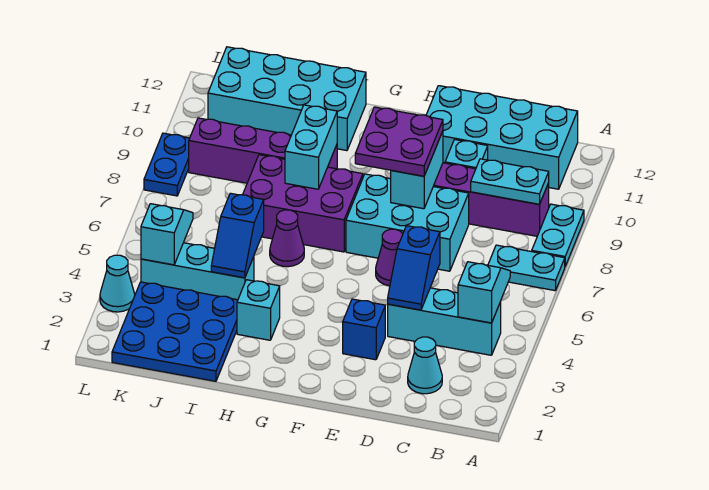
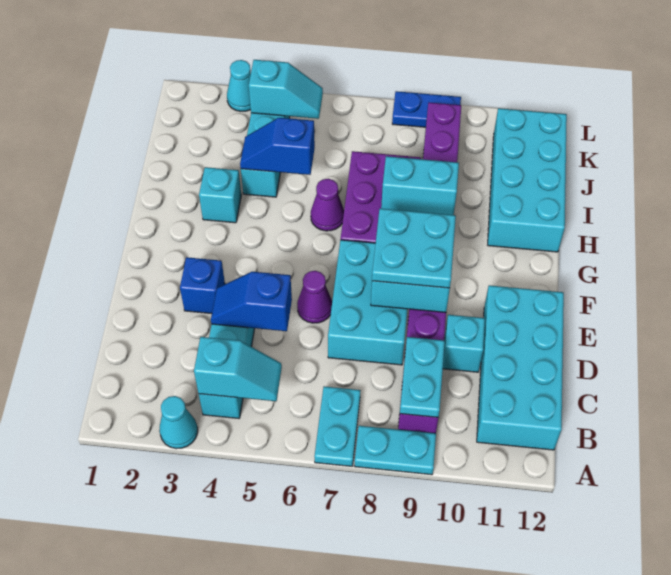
cyan 1x1 cone [408,337,442,394] -> cyan 1x1 cone moved to [159,396,198,449]
purple 2x2 plate [355,107,443,176] -> cyan 2x2 plate [372,209,456,288]
blue 3x3 plate [112,282,238,381] -> none

